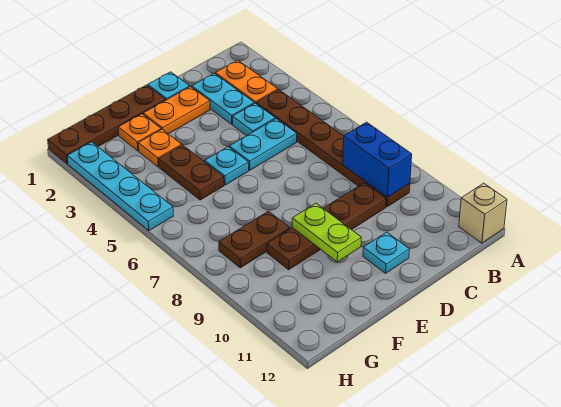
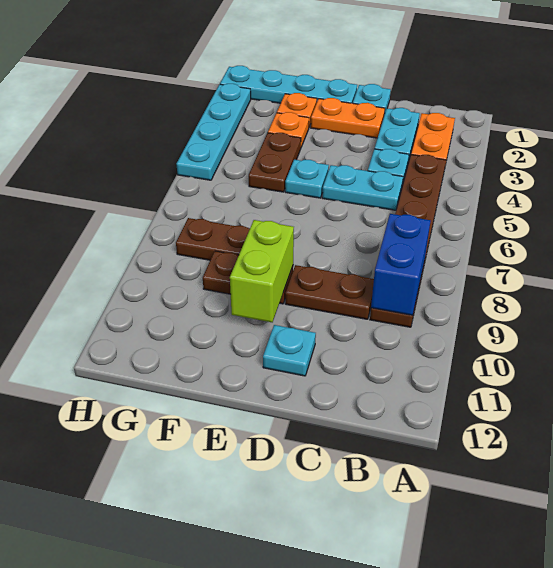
tan 1x1 brick [459,183,507,243] -> none
brown 1x4 plate [48,85,166,164] -> cyan 1x4 plate [220,66,357,103]
lime 1x2 plate [292,203,361,262] -> lime 1x2 brick [230,220,294,322]

